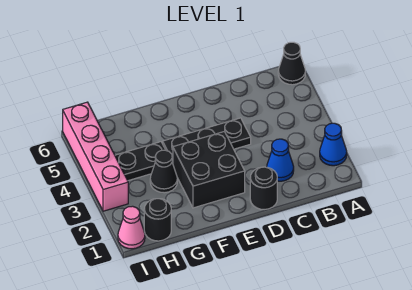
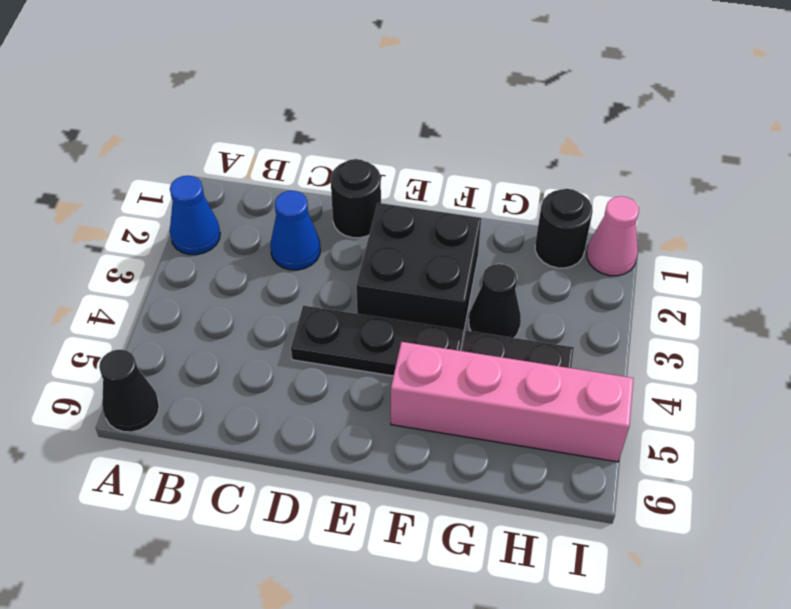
pink 1x4 brick [63,102,128,211] -> pink 1x4 brick turned to [391,342,634,462]

